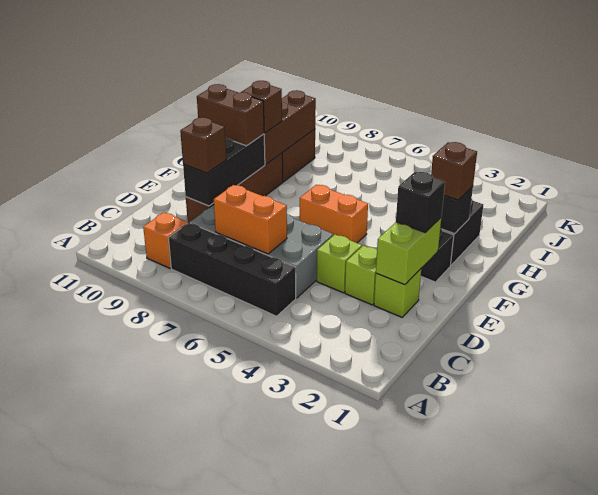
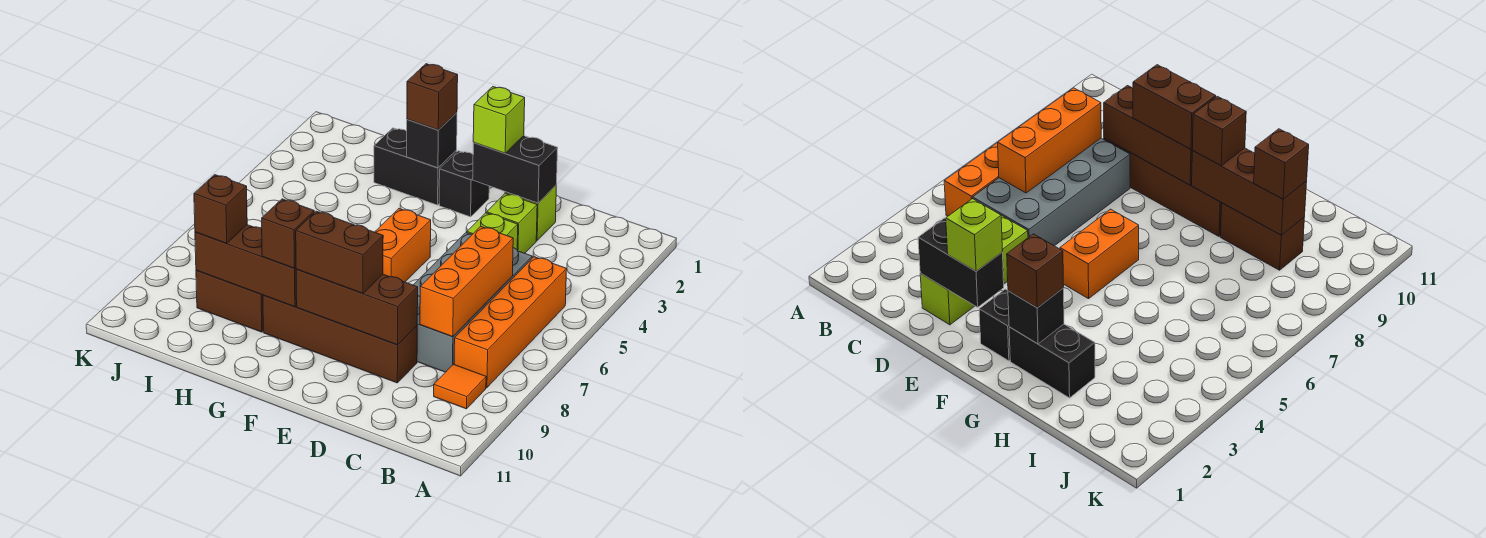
black 1x4 brick [169,223,296,316] -> orange 1x4 brick [454,257,567,388]
orange 1x1 brick [143,212,188,268] -> orange 1x1 tile [434,364,486,409]
orange 1x2 brick [214,185,287,254] -> orange 1x3 brick [420,226,513,337]
lime 1x2 brick [376,218,441,285] -> black 1x2 brick [473,136,558,203]
black 1x3 brick [183,134,265,206] -> brown 1x3 brick [296,269,418,345]
brown 1x1 brick [180,117,226,173] -> brown 1x1 brick moved to [194,175,247,244]
black 1x1 brick [396,171,445,233] -> lime 1x1 brick [473,87,525,153]
brown 1x2 brick [197,84,264,146] -> brown 1x2 brick turned to [296,211,383,293]

